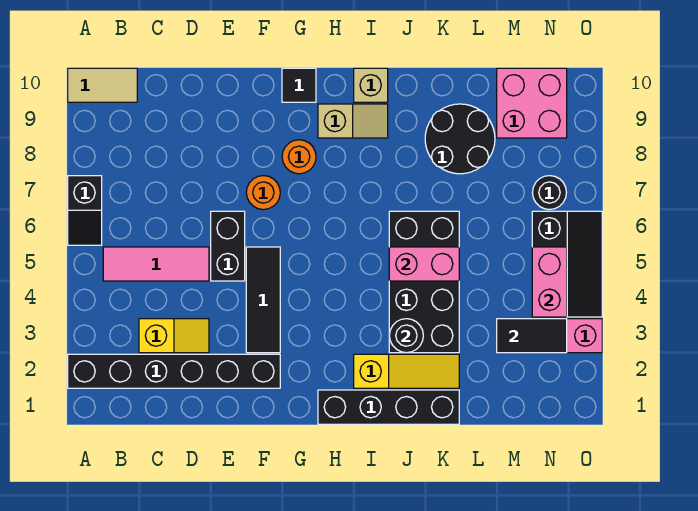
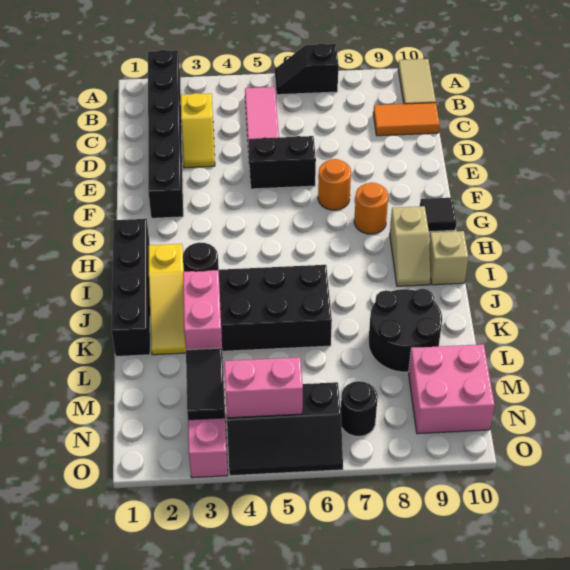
none -> orange 1x2 tile [373,103,440,136]
black 1x3 tile [246,247,280,353] -> none
pink 1x2 brick [389,247,459,281] -> pink 1x2 brick moved to [183,270,222,350]

